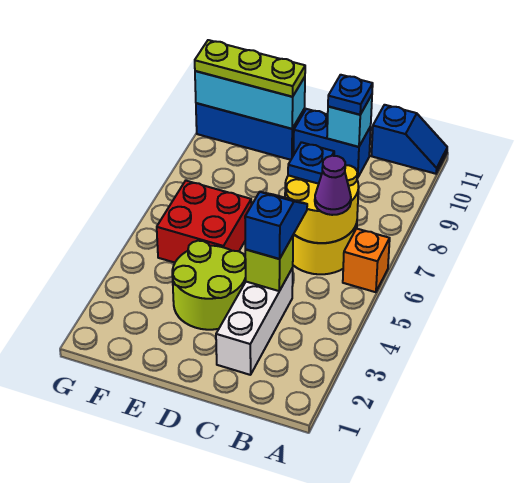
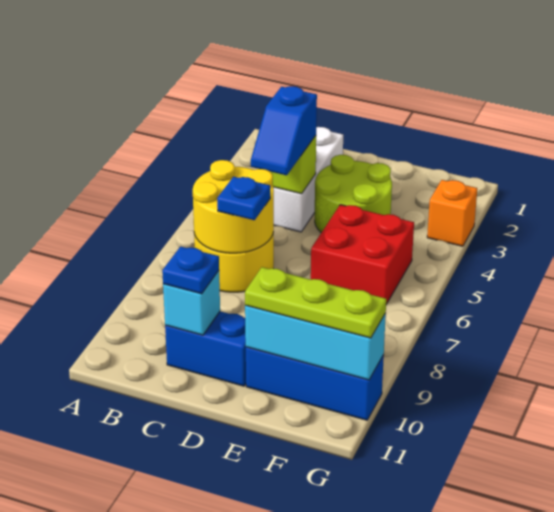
orange 1x1 brick [343,228,390,292] -> orange 1x1 brick moved to [427,180,477,246]
blue 1x2 slope [371,105,447,174] -> none
purple 1x1 cone [315,156,351,215] -> none

